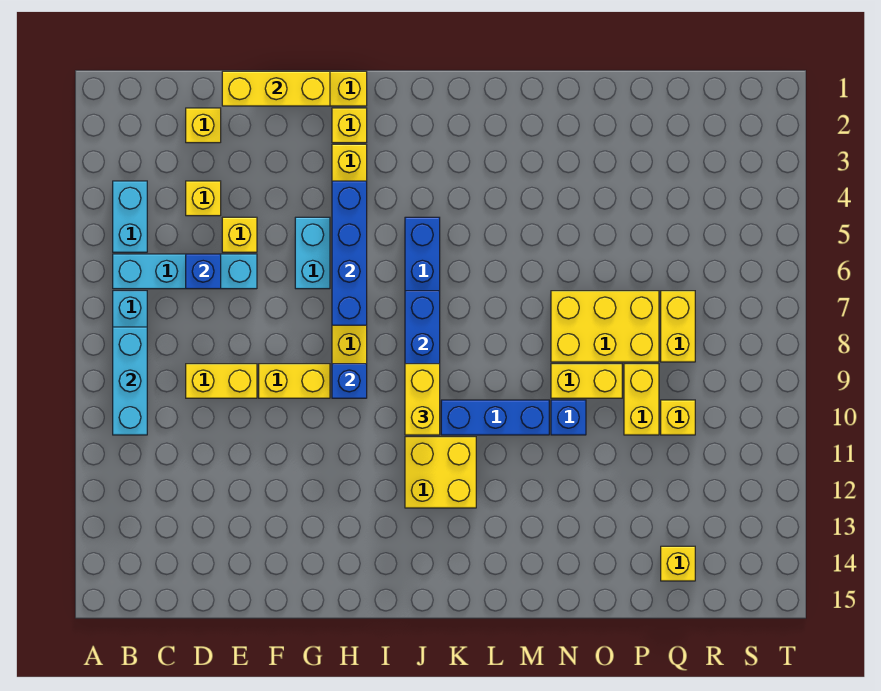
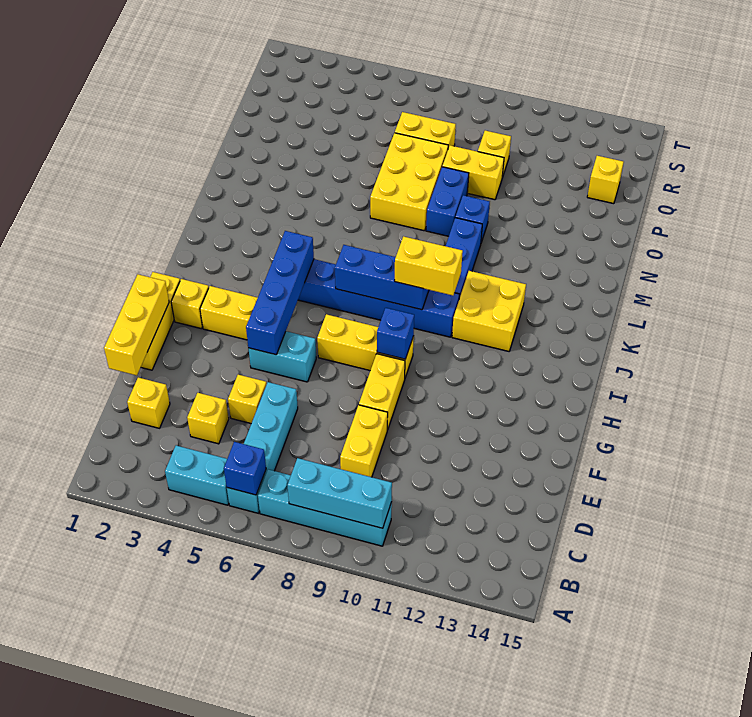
blue 1x1 brick [186,254,221,289] -> blue 1x1 brick moved to [224,442,266,495]
blue 1x4 brick [332,181,367,325] -> blue 1x4 brick turned to [246,231,314,355]
yellow 1x2 brick [551,364,622,398] -> blue 1x2 brick [426,167,469,236]

